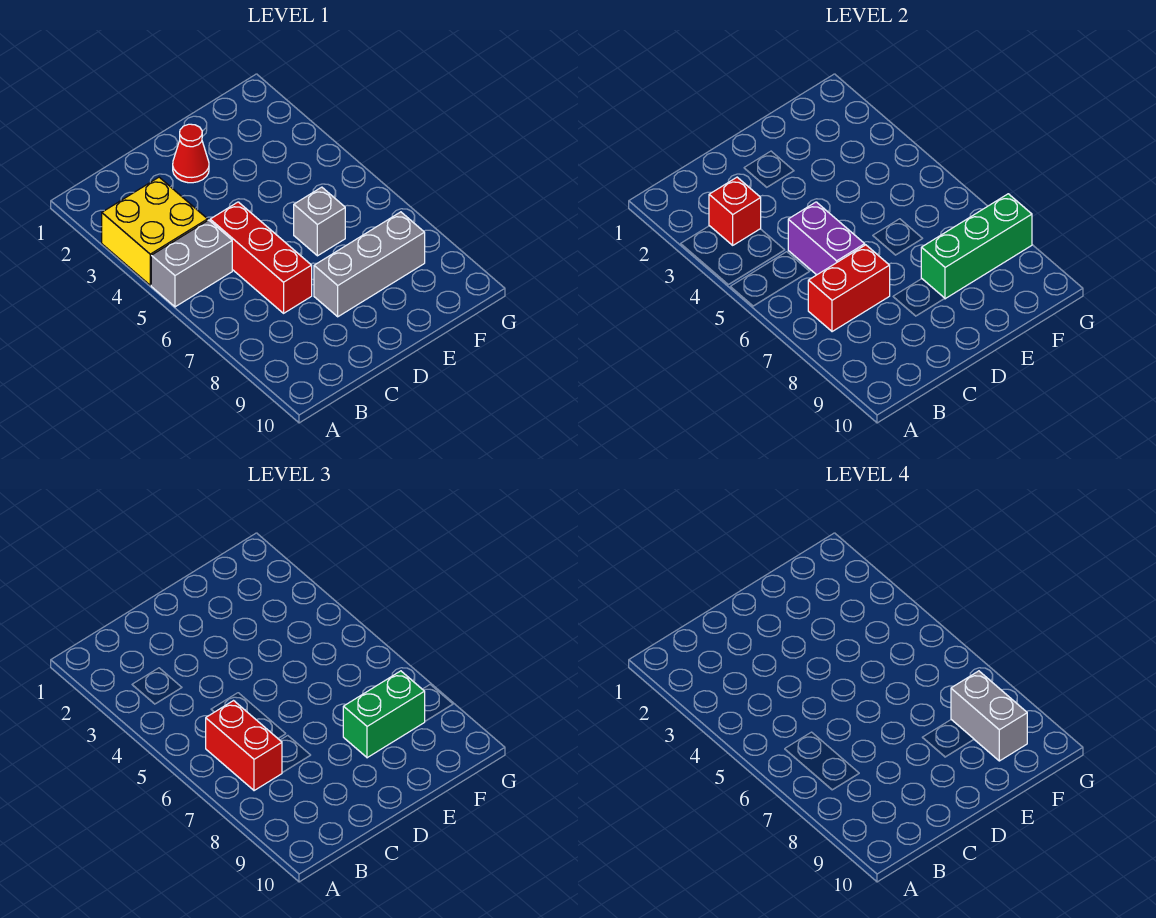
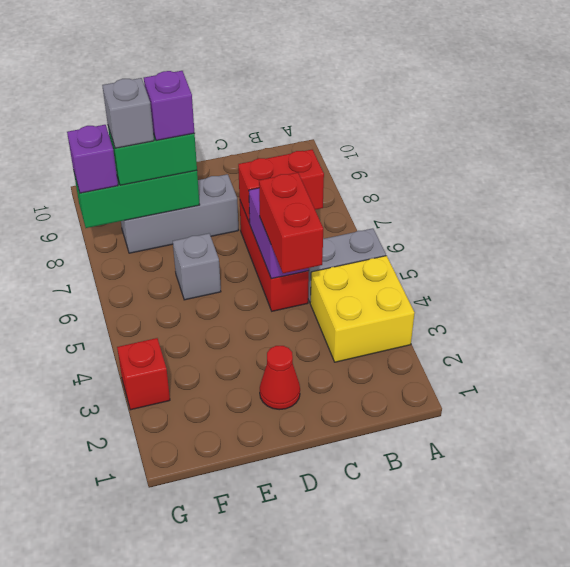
red 1x1 brick [709,177,761,245] -> red 1x1 brick moved to [117,338,170,410]
red 1x2 brick [206,701,282,791] -> red 1x2 brick moved to [259,172,323,273]
none -> purple 1x1 brick [144,71,194,141]
grey 1x2 brick [951,671,1027,761] -> grey 1x1 brick [102,78,154,148]
none -> purple 1x1 brick [67,125,118,193]

